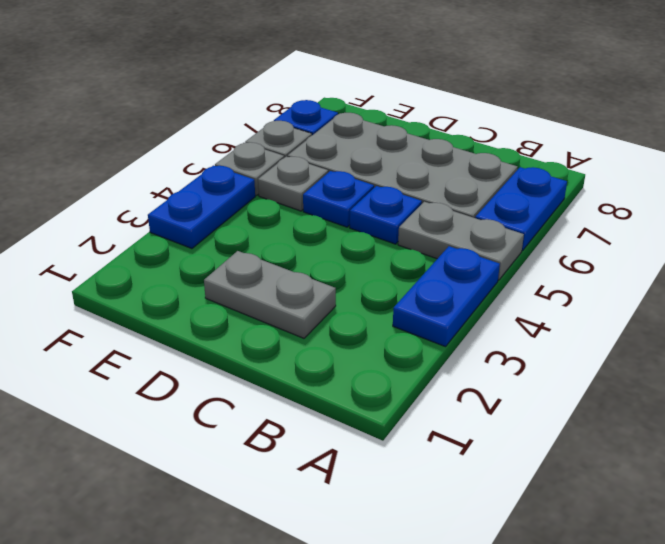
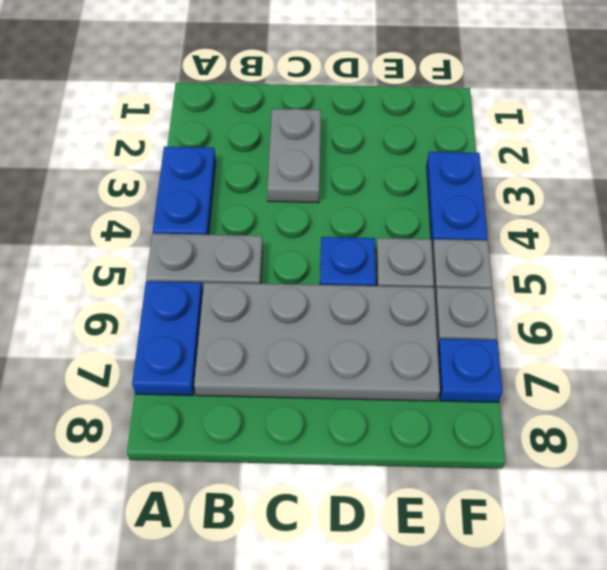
grey 1x2 plate [204,251,336,338] -> grey 1x2 plate turned to [267,109,321,203]
blue 1x1 plate [350,186,422,244] -> none

